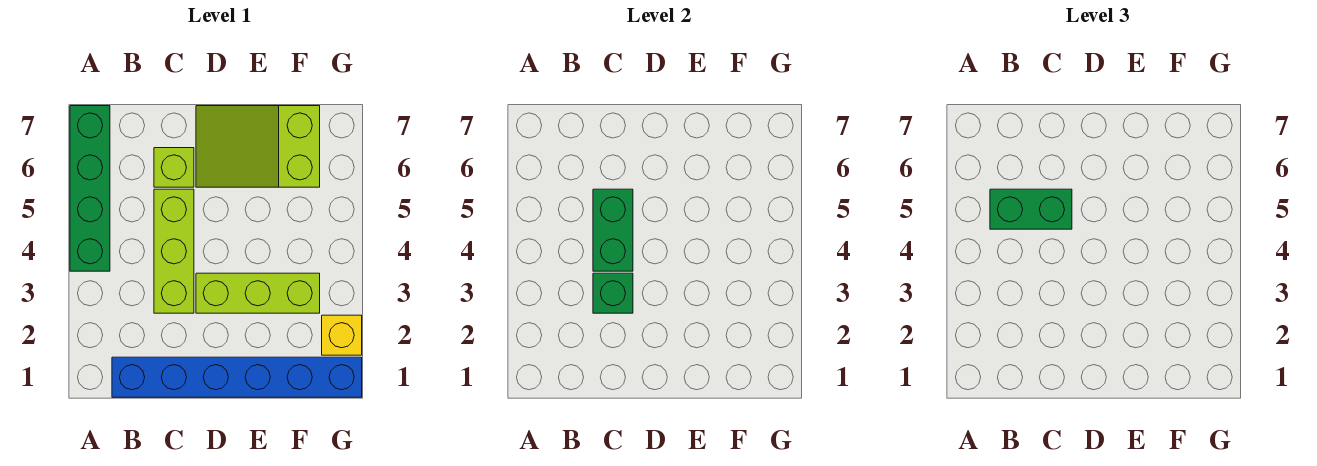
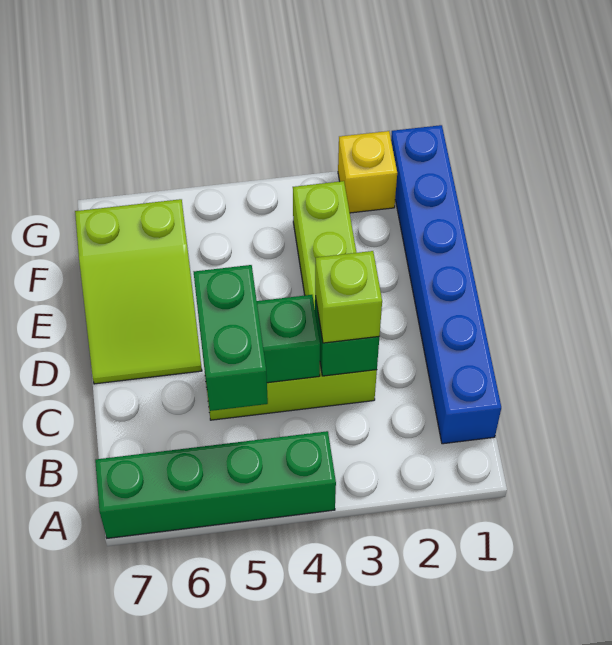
lime 1x1 brick [154,148,194,187] -> lime 1x1 brick moved to [315,251,382,343]

